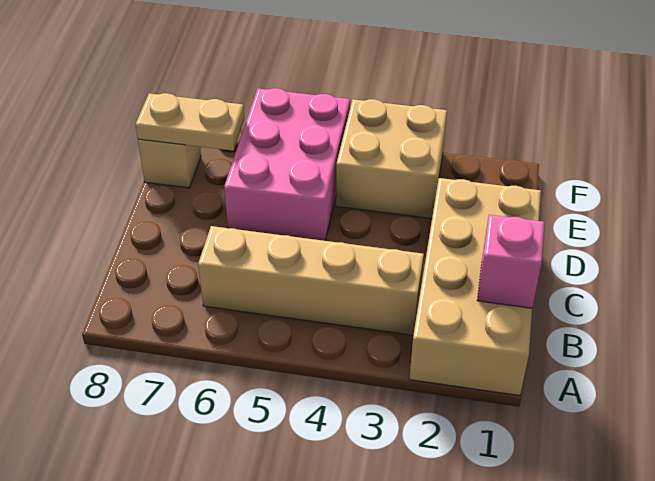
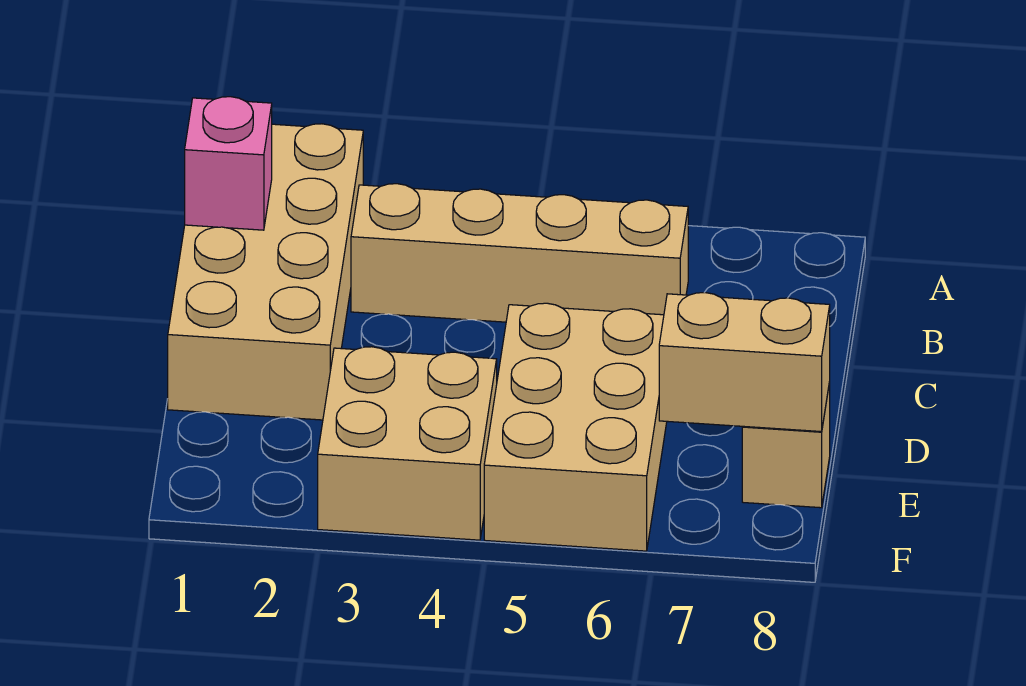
pink 2x3 brick [224,88,350,241] -> tan 2x3 brick [484,303,667,551]
tan 1x2 plate [135,93,244,151] -> tan 1x2 brick [659,293,830,431]

